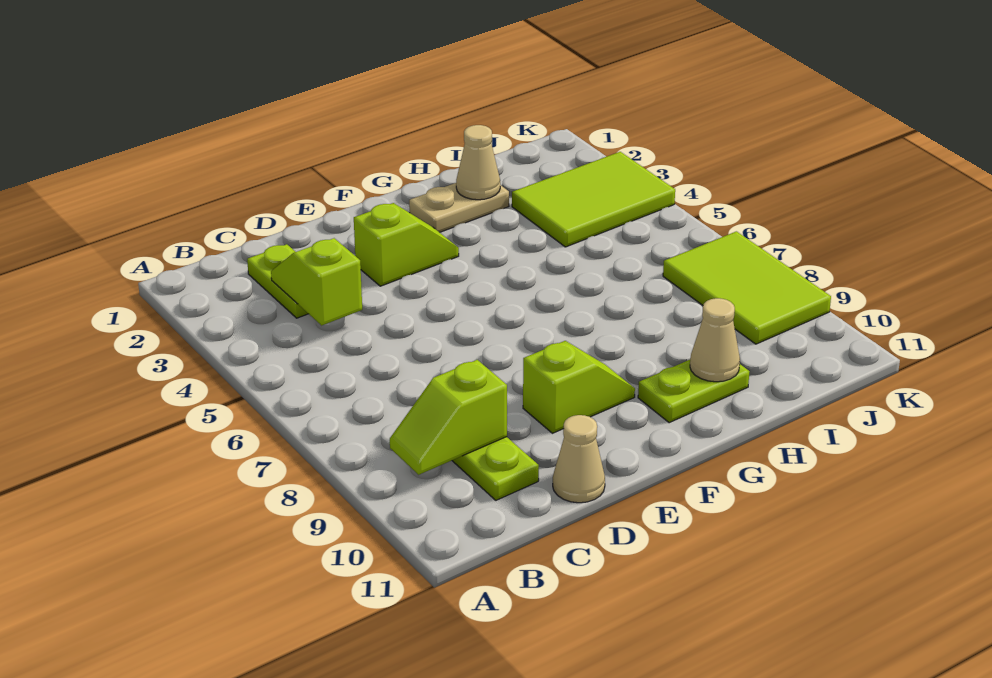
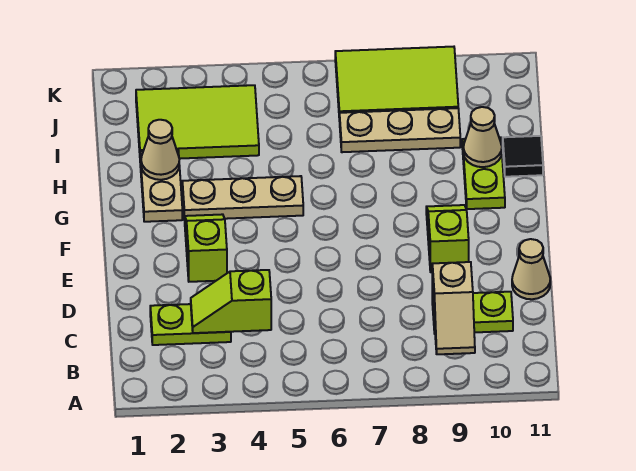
lime 1x2 slope [390,360,507,475] -> tan 1x2 slope [432,262,475,354]
none -> tan 1x3 plate [182,176,303,220]
none -> black 1x1 tile [503,136,543,177]
lime 2x3 tile [512,152,675,247] -> lime 2x3 tile turned to [136,85,259,159]
none -> tan 1x3 plate [340,108,460,152]

